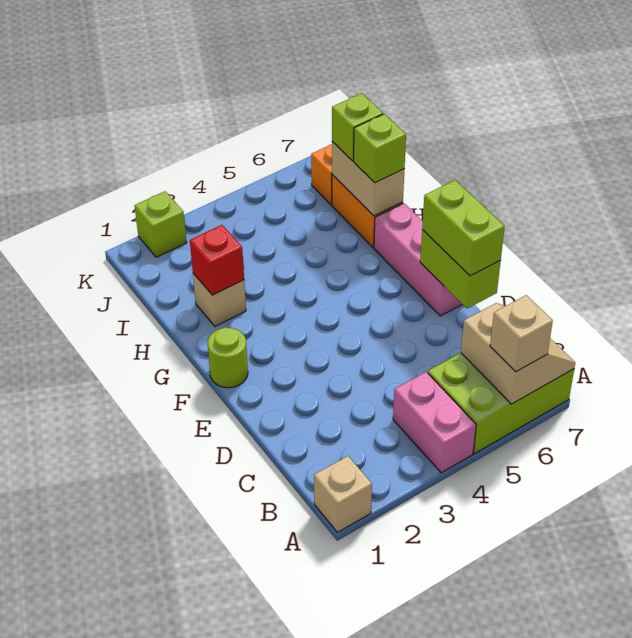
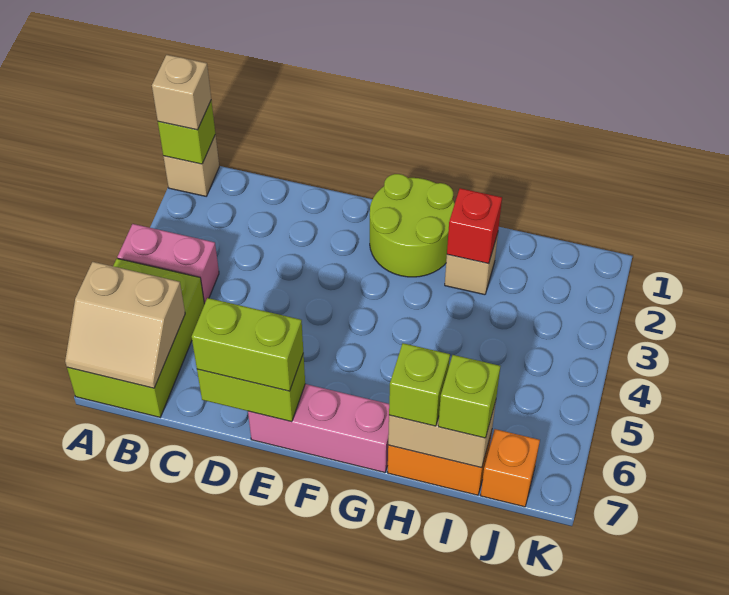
tan 1x1 brick [490,295,553,372] -> tan 1x1 brick moved to [152,55,211,130]
lime 1x1 round brick [207,327,248,388] -> lime 2x2 round brick [370,174,455,277]
lime 1x1 brick [134,191,187,257] -> lime 1x1 brick moved to [158,101,215,164]

